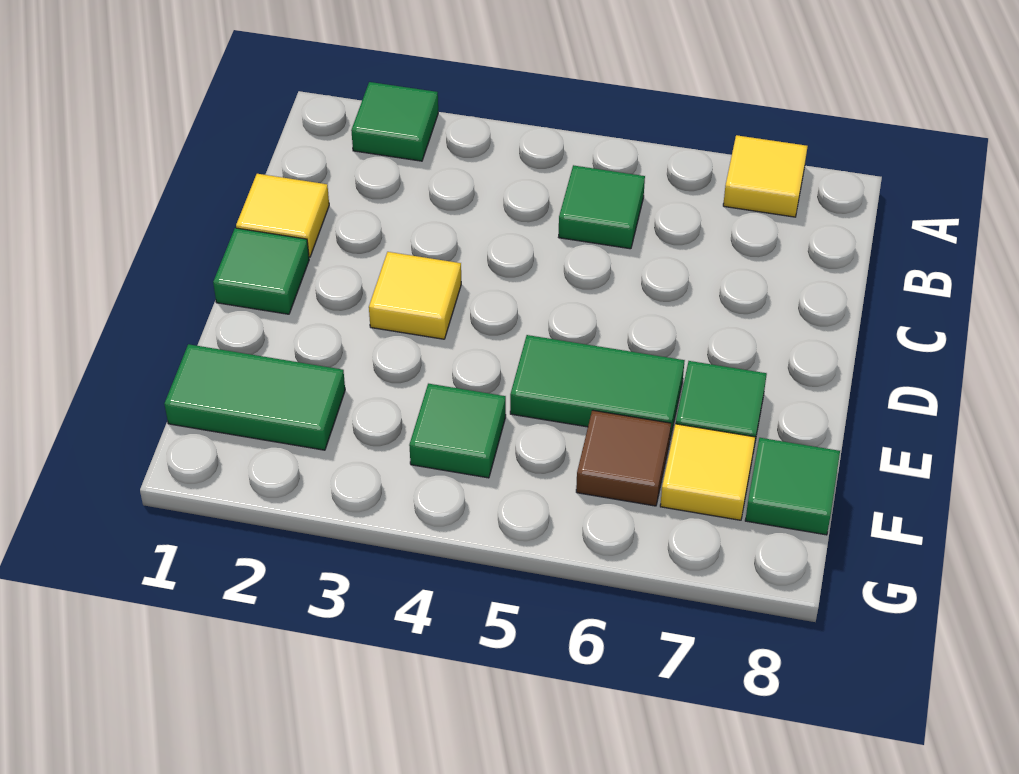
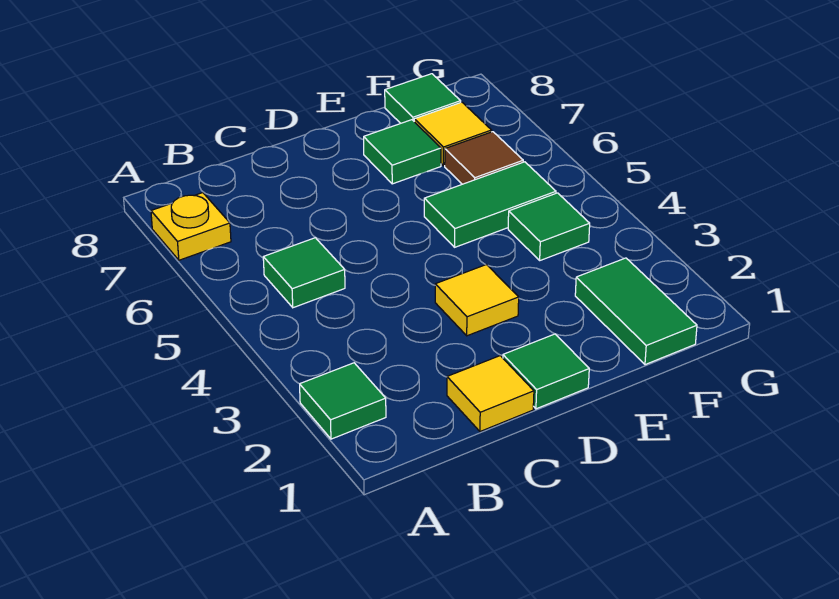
yellow 1x1 tile [723,135,808,217] -> yellow 1x1 plate [151,193,231,260]
green 1x2 tile [510,335,685,438] -> green 1x2 tile turned to [424,162,556,247]

